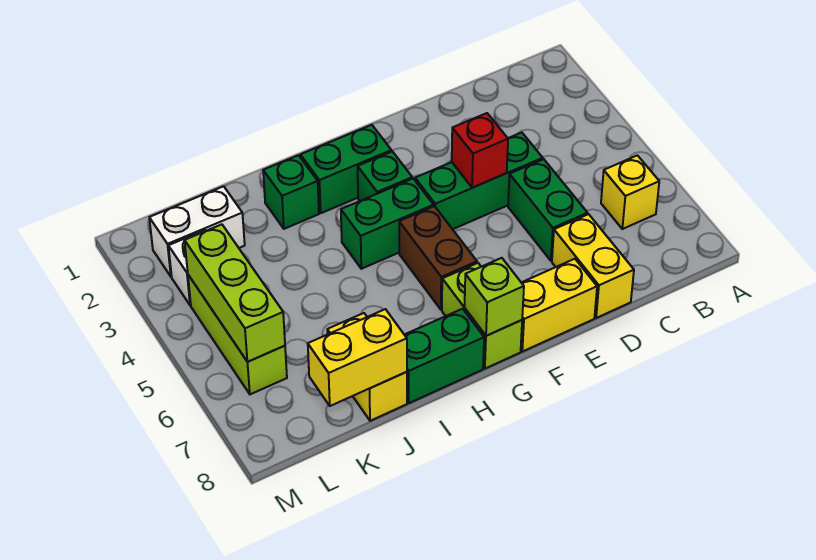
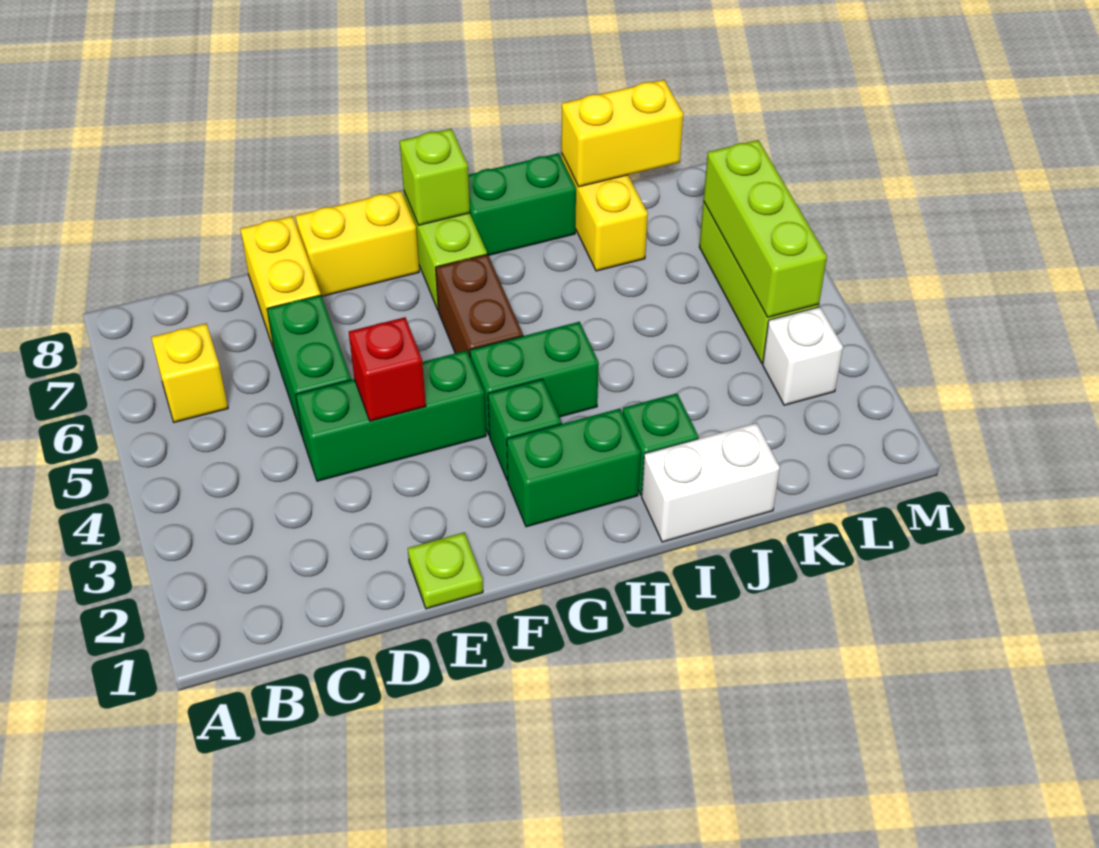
none -> lime 1x1 plate [408,533,483,609]
white 1x2 brick [149,186,245,277] -> white 1x2 brick moved to [642,423,780,542]

